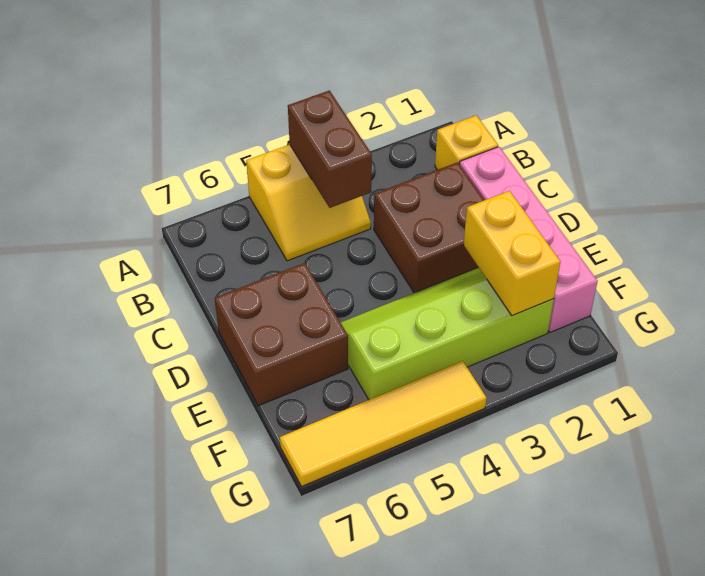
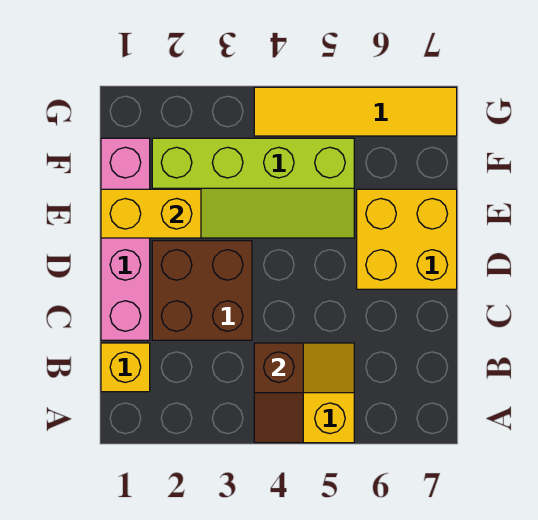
brown 1x2 brick [288,91,372,208] -> brown 1x2 slope [254,343,303,443]
brown 2x2 brick [215,263,348,406] -> yellow 2x2 brick [357,189,457,289]
yellow 1x2 brick [464,191,560,315] -> yellow 1x2 brick turned to [101,189,201,238]

